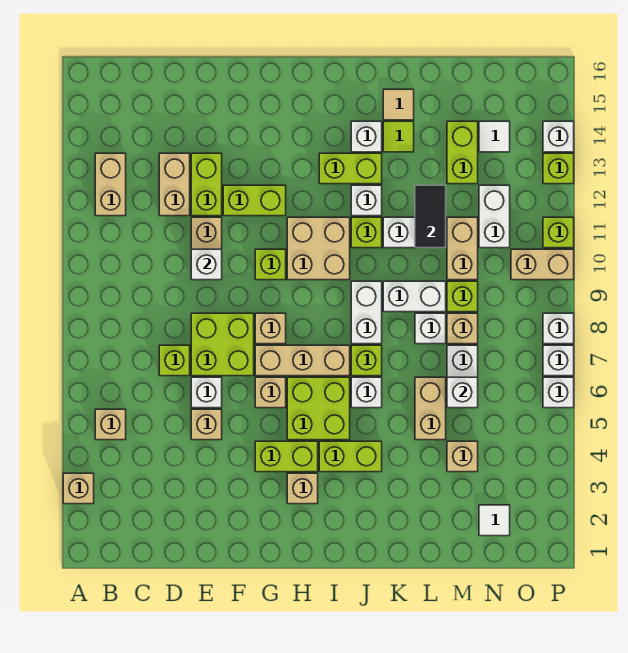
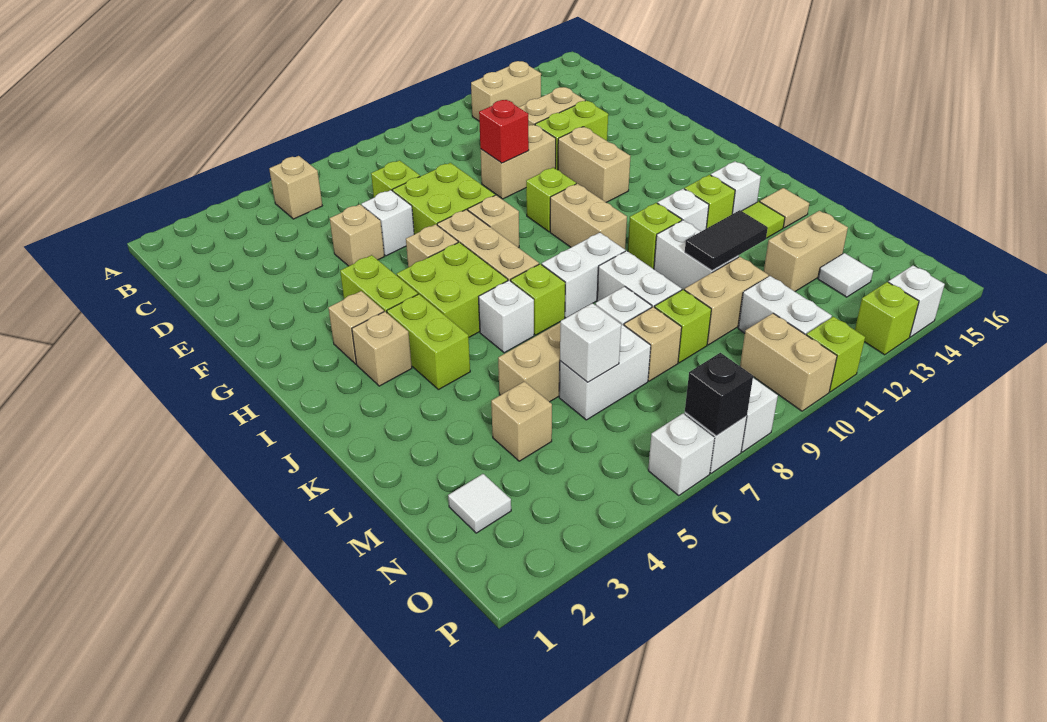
tan 1x1 brick [63,473,94,504] -> tan 1x1 brick moved to [352,312,412,386]
white 1x1 brick [191,249,222,280] -> red 1x1 brick [479,100,529,163]
lime 1x2 brick [223,185,286,216] -> tan 1x2 brick [558,127,630,203]
tan 2x2 brick [287,217,350,280] -> tan 1x2 brick [550,184,627,249]
lime 1x2 brick [319,153,382,184] -> lime 1x1 brick [684,175,735,228]
lime 1x2 brick [447,121,478,184] -> tan 1x2 brick [764,211,848,291]
white 1x2 brick [479,185,510,248] -> white 1x2 brick turned to [738,276,832,335]
none -> black 1x1 brick [685,353,753,436]

